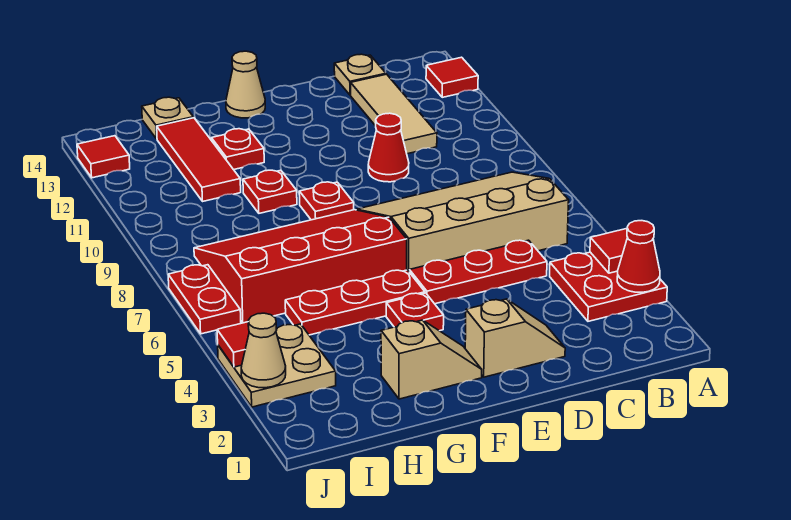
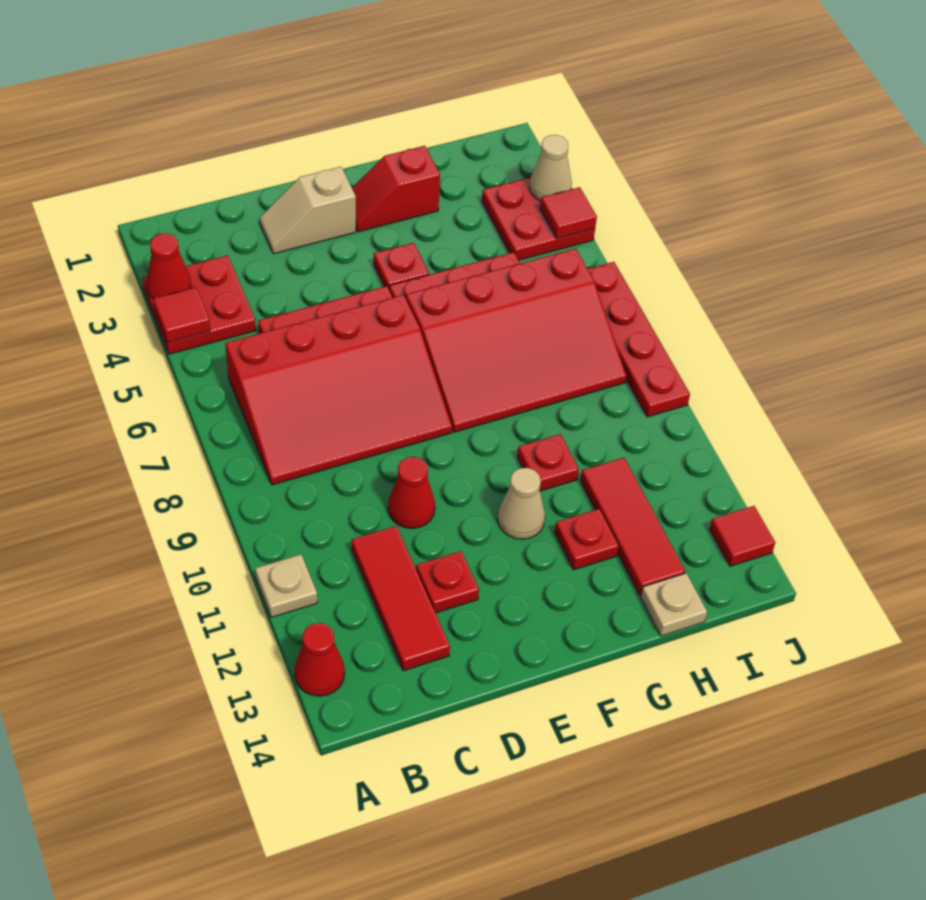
red 1x1 tile [426,57,478,97] -> red 1x1 cone [295,623,345,696]
tan 3x4 slope [356,172,569,271] -> red 3x4 slope [225,295,452,485]
tan 1x3 tile [351,74,437,154] -> red 1x3 tile [352,526,450,671]
tan 1x1 plate [334,54,386,95] -> tan 1x1 plate moved to [255,555,317,617]
tan 1x2 slope [381,320,482,399] -> red 1x2 slope [352,146,440,232]
red 1x1 plate [299,182,354,220] -> red 1x1 plate moved to [416,551,479,613]
tan 1x1 cone [226,51,265,118] -> tan 1x1 cone moved to [498,468,545,539]
tan 2x2 plate [218,324,336,407] -> red 2x2 plate [482,177,595,260]
red 1x2 plate [168,265,241,334] -> red 1x4 plate [588,262,690,417]

